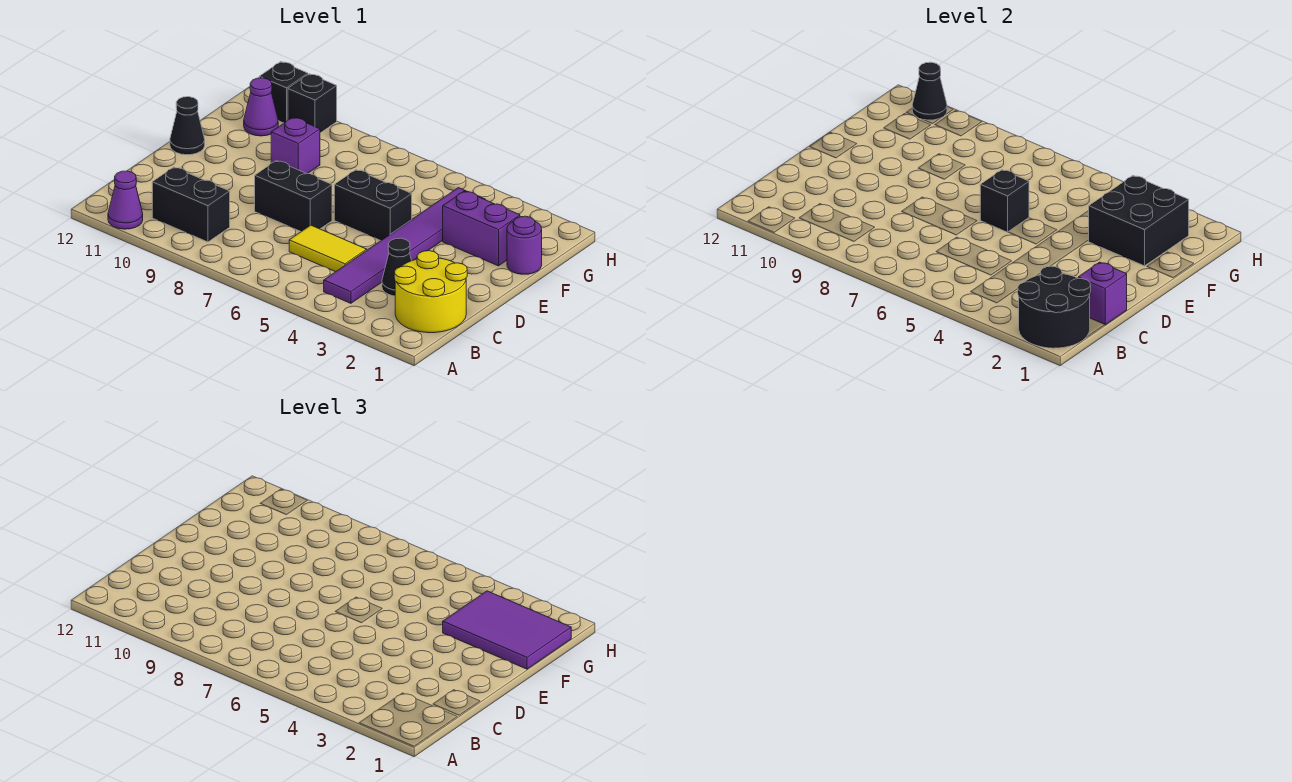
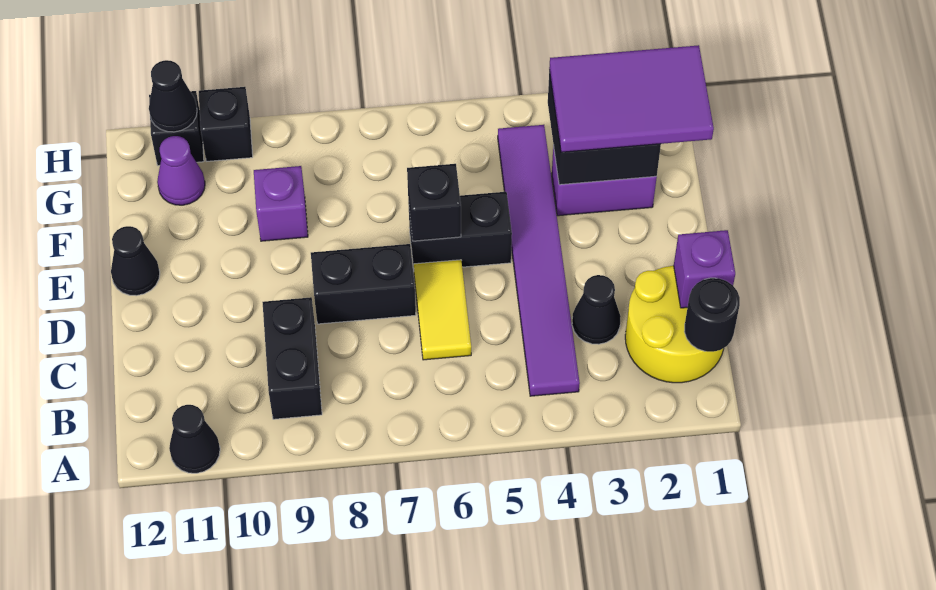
black 2x2 round brick [1018,266,1091,348] -> black 1x1 round brick [684,278,740,352]
purple 1x1 cone [108,171,143,229] -> black 1x1 cone [169,405,220,473]
black 1x2 brick [152,167,230,242] -> black 1x2 brick turned to [262,297,322,419]
yellow 1x2 tile [289,225,367,272] -> yellow 1x2 tile turned to [414,260,471,360]
purple 1x1 round brick [507,216,542,274] -> none

